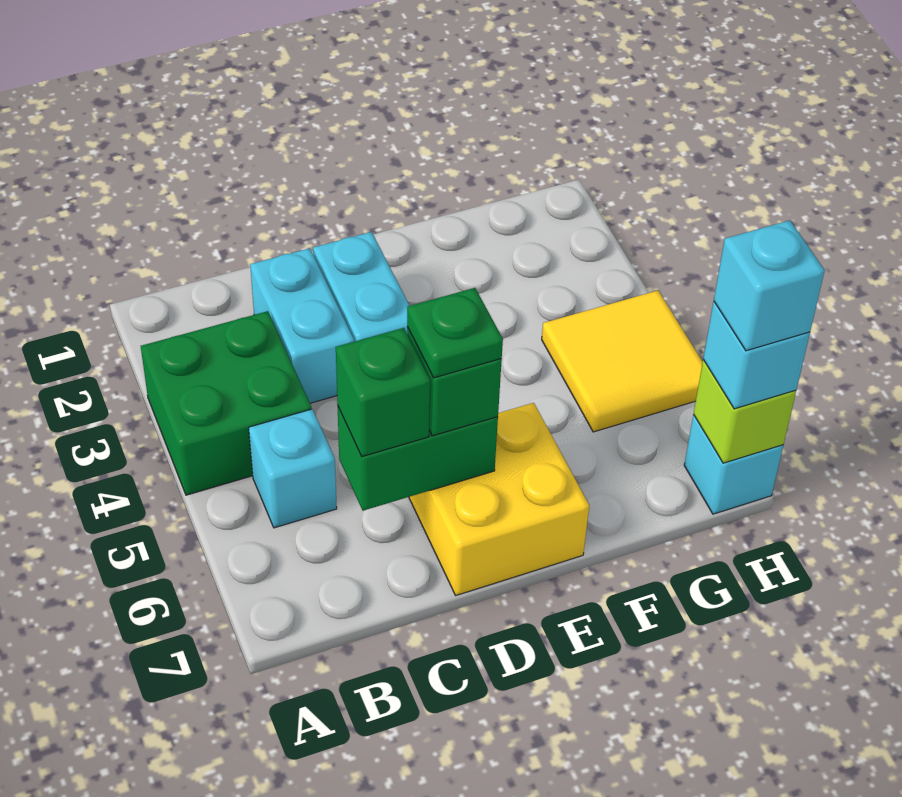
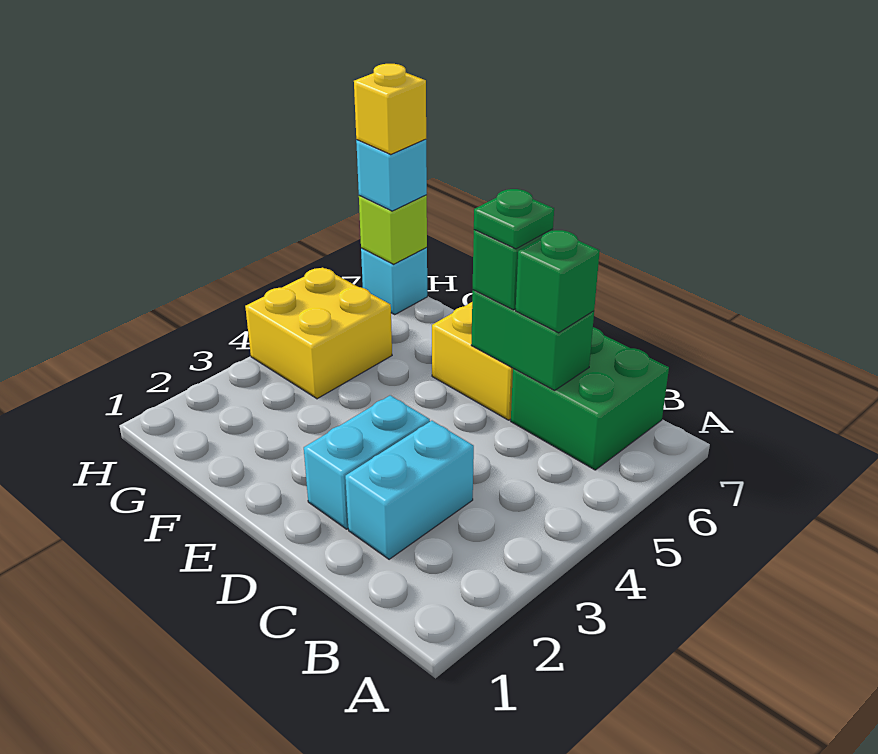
green 2x2 brick [141,311,311,495] -> green 2x2 brick moved to [511,327,669,470]
cyan 1x1 brick [249,409,337,528] -> none
yellow 2x2 tile [542,290,703,432] -> yellow 2x2 brick [245,268,392,399]
cyan 1x1 brick [714,220,825,351] -> yellow 1x1 brick [354,64,426,154]

